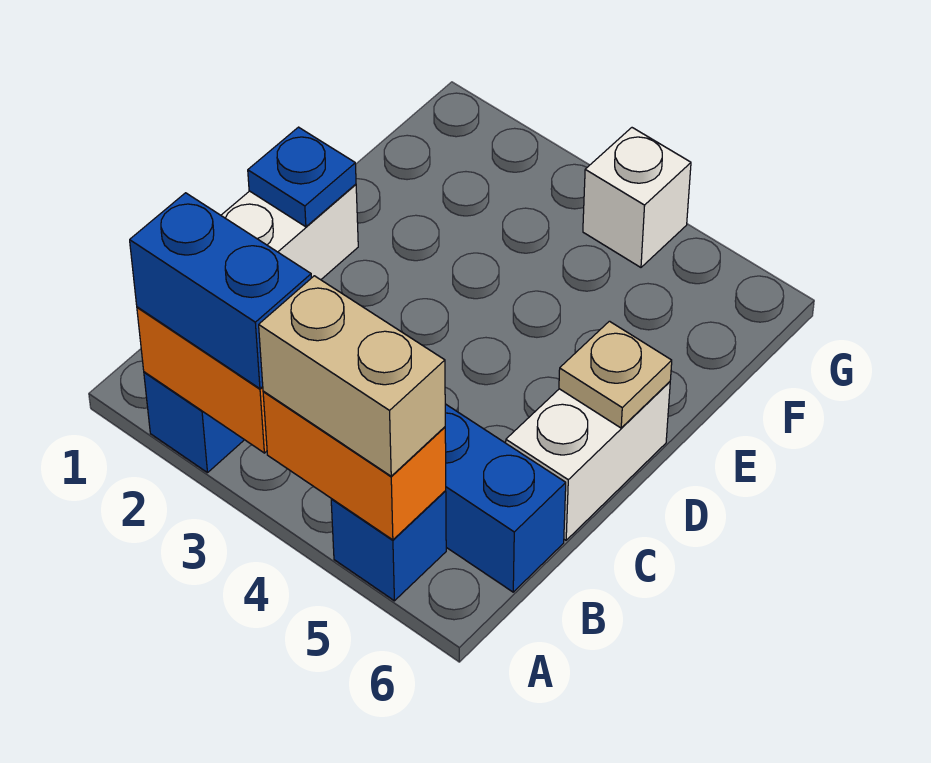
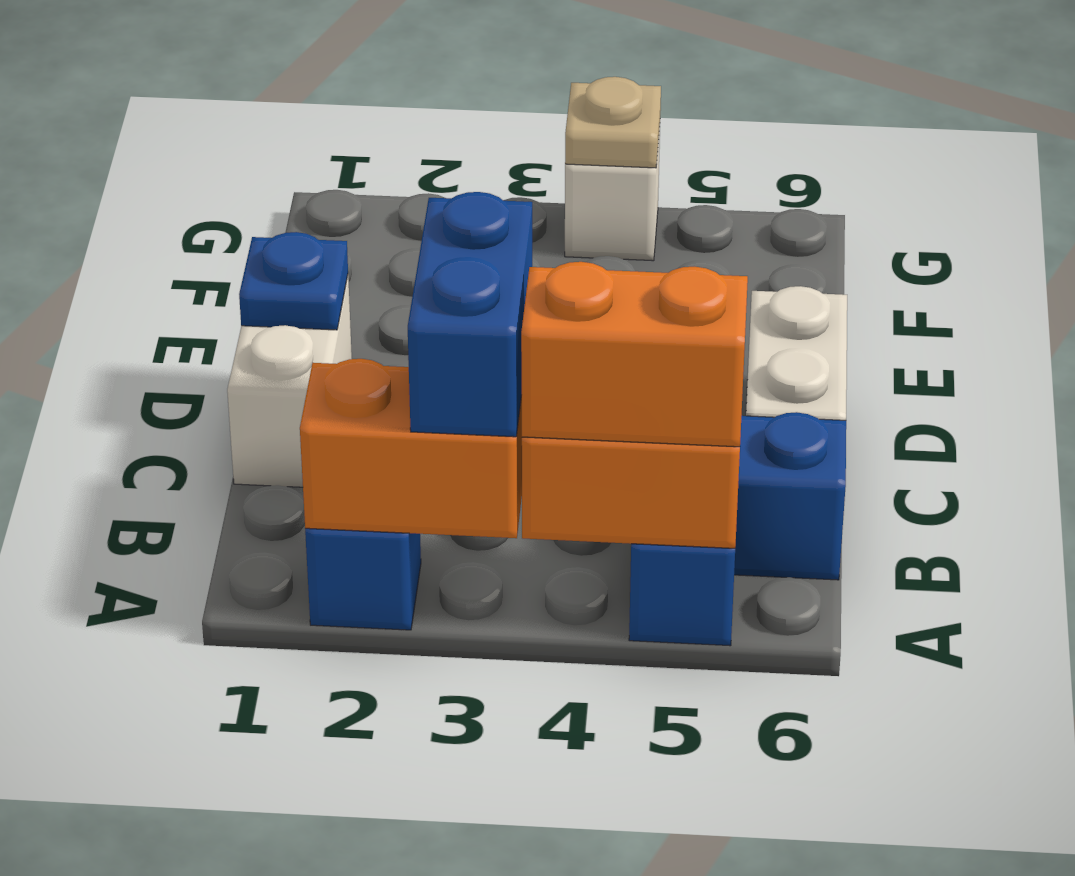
blue 1x2 brick [130,193,311,389] -> blue 1x2 brick turned to [408,192,532,437]
tan 1x2 brick [259,276,445,476] -> orange 1x2 brick [521,262,748,447]
tan 1x1 plate [559,321,672,428] -> tan 1x1 plate moved to [565,77,661,168]

